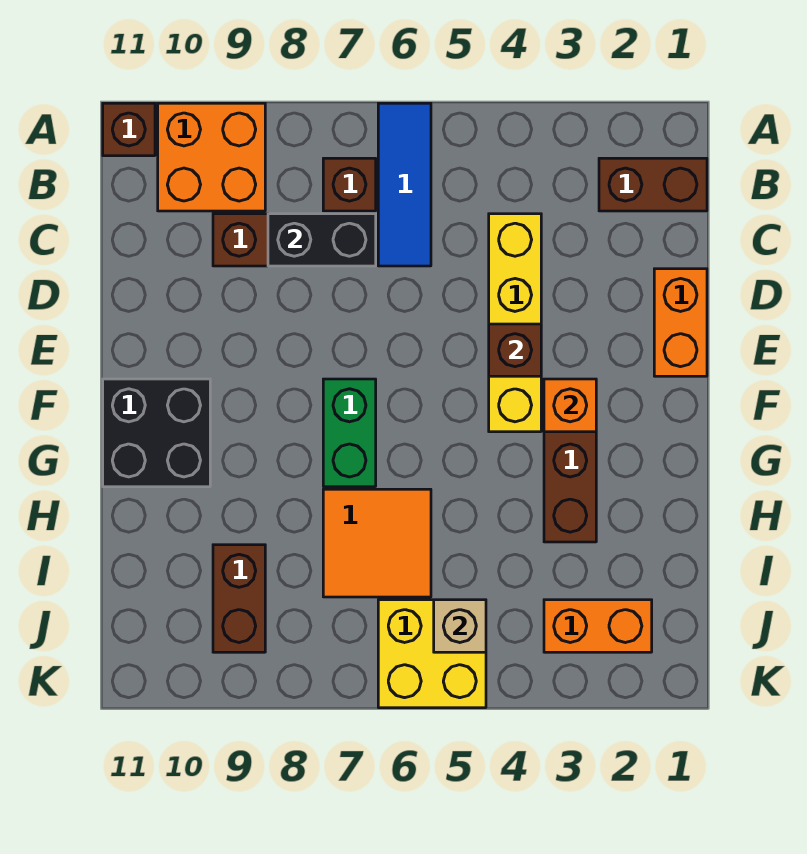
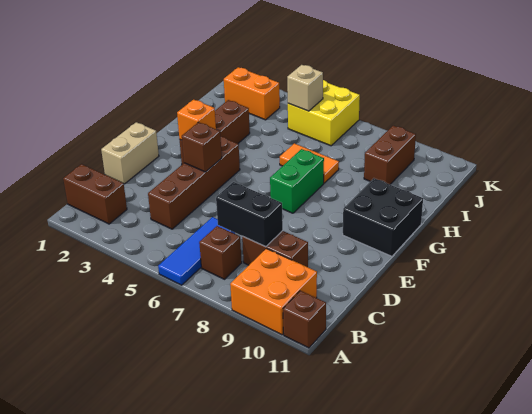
yellow 1x4 brick [489,214,541,432] -> brown 1x4 brick [148,137,240,229]
orange 1x2 brick [654,269,707,376] -> tan 1x2 brick [101,122,159,184]
orange 2x2 tile [323,489,431,597] -> orange 1x2 tile [280,143,339,183]

